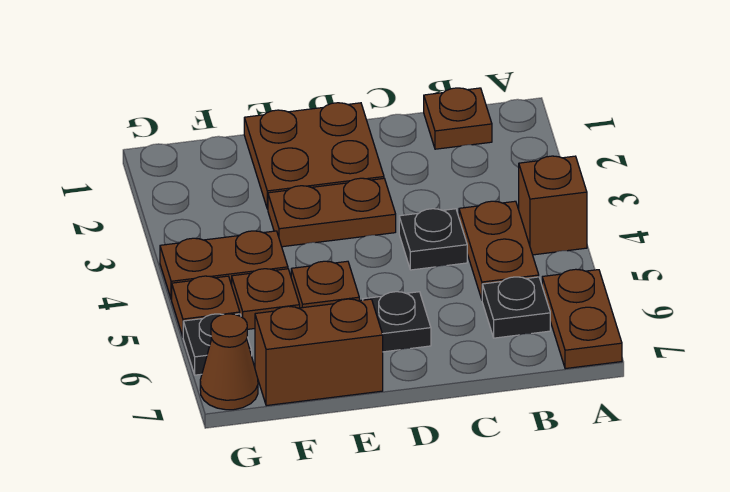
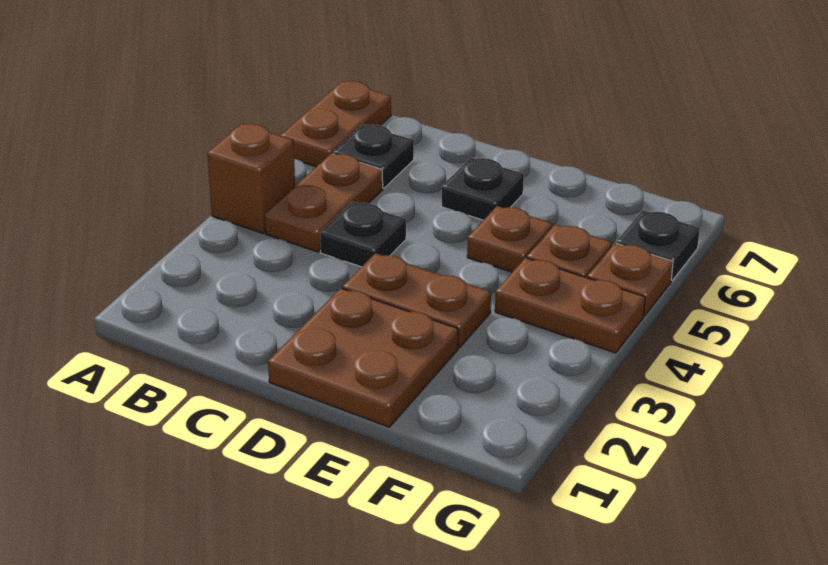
brown 1x1 plate [424,88,492,149] -> none
brown 1x2 brick [255,299,383,406] -> none
brown 1x1 cone [200,314,258,410] -> none

